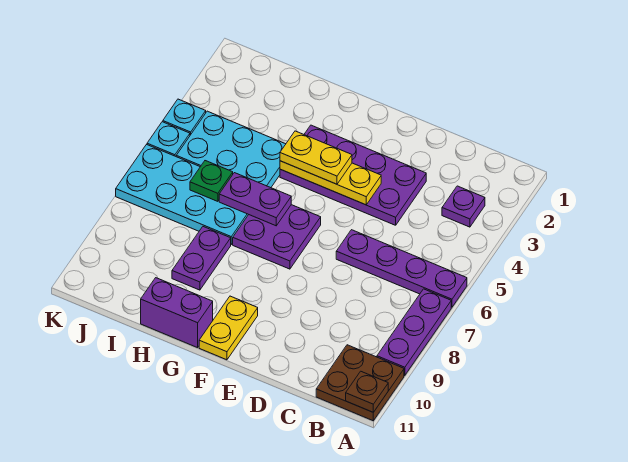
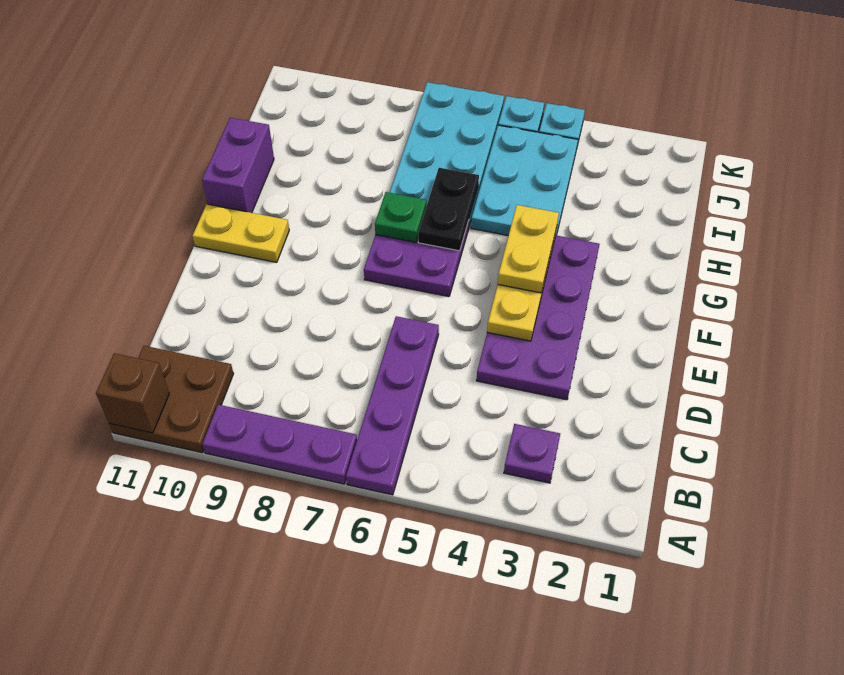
brown 1x1 plate [346,371,388,412] -> brown 1x1 brick [96,353,169,433]
purple 1x2 plate [219,173,291,226] -> black 1x2 plate [418,168,479,251]
purple 1x2 plate [172,227,231,290] -> none
green 1x1 plate [190,161,233,201] -> green 1x1 plate moved to [375,192,426,242]

